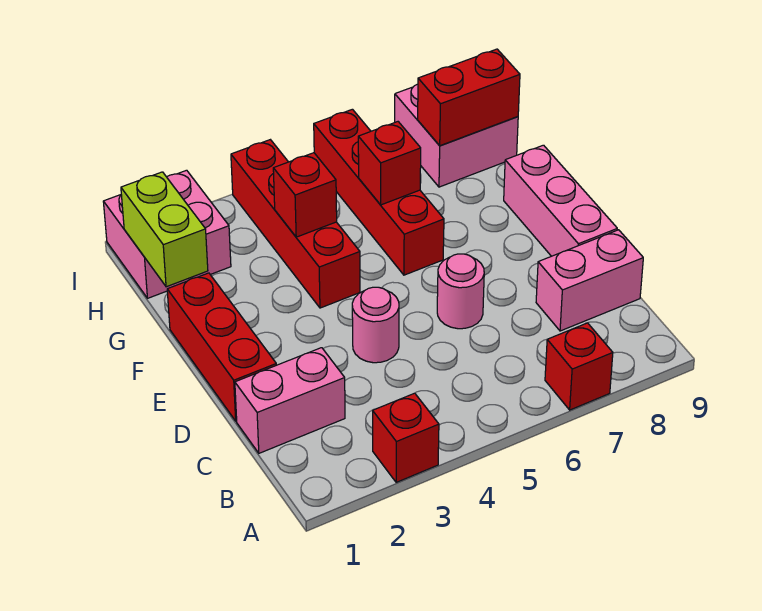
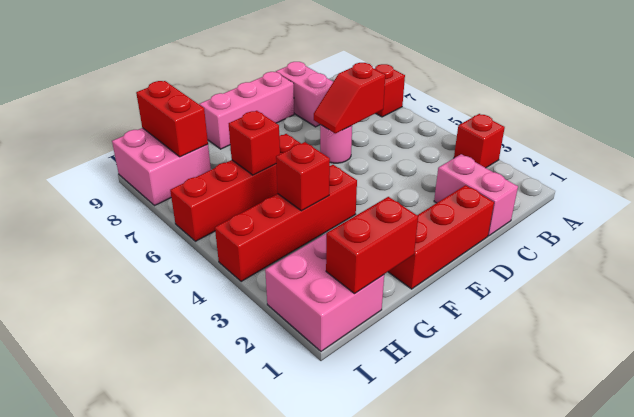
none -> red 1x2 slope [314,63,385,133]
pink 1x1 round brick [352,287,399,363] -> none
lime 1x2 brick [121,172,208,287] -> red 1x2 brick [326,197,418,294]

